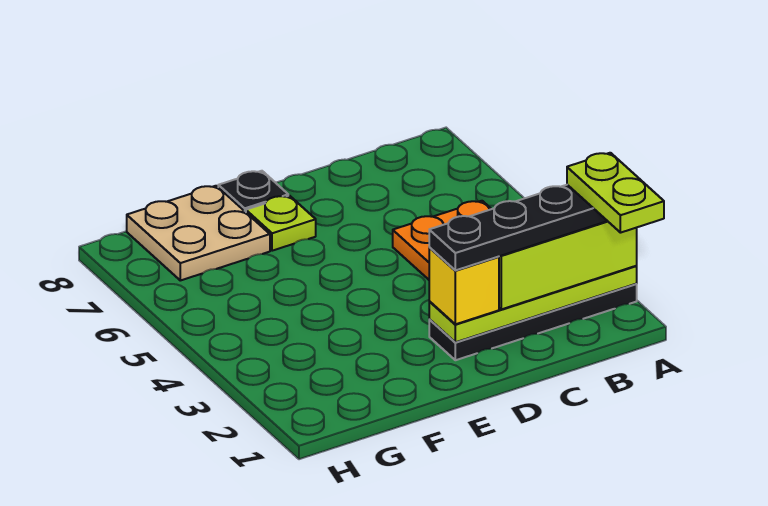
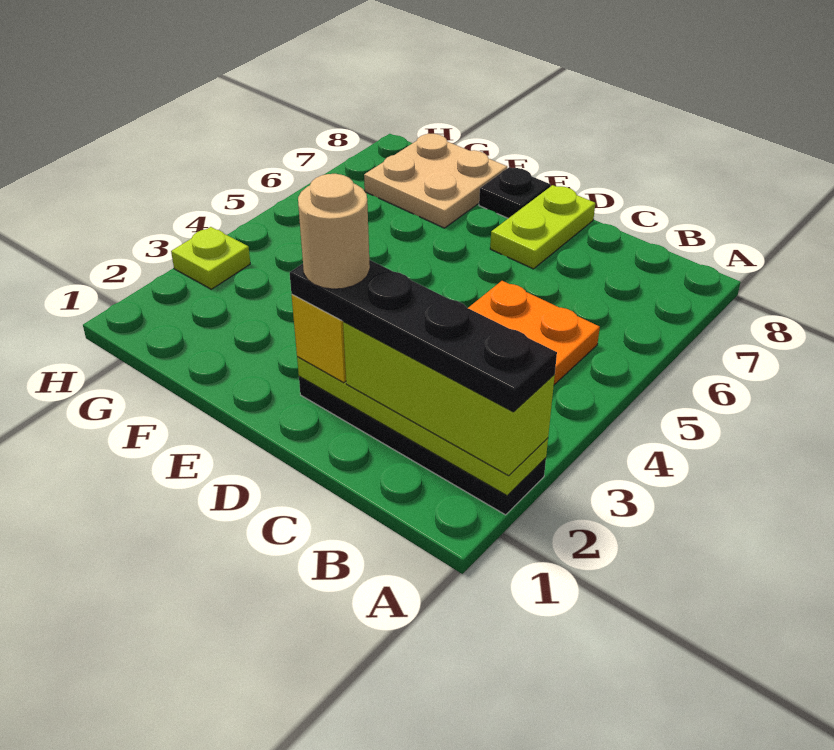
lime 1x2 plate [567,153,664,233] -> lime 1x2 plate moved to [490,185,595,269]
none -> tan 1x1 round brick [298,174,370,289]
lime 1x1 plate [246,196,316,251] -> lime 1x1 plate moved to [171,227,250,289]

